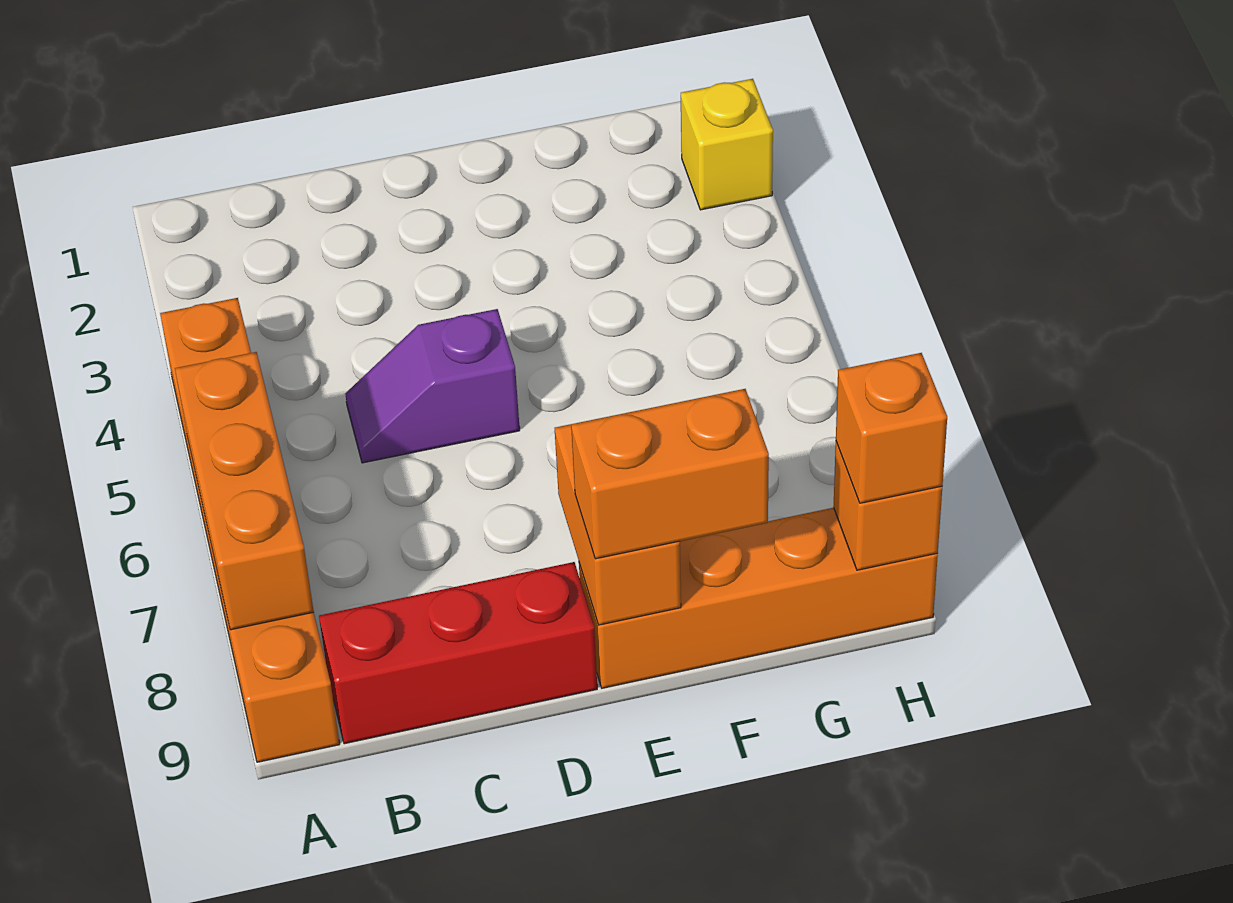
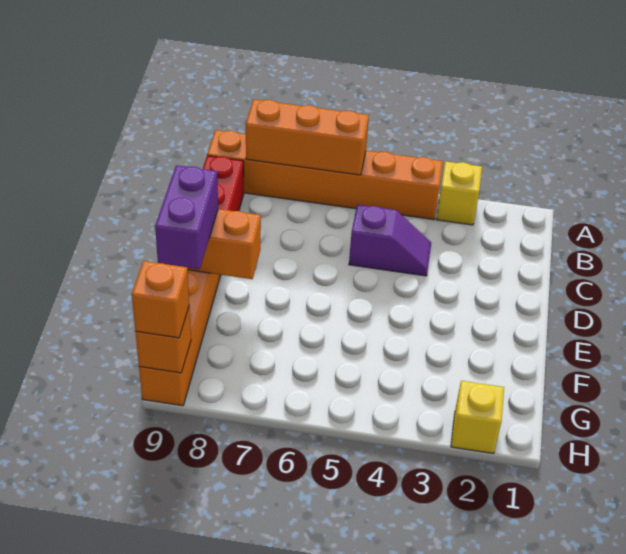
none -> yellow 1x1 brick [437,161,482,225]
purple 1x2 slope [345,309,520,463] -> purple 1x2 slope turned to [349,205,431,276]
orange 1x2 brick [571,389,769,559] -> purple 1x2 brick [155,165,218,269]

